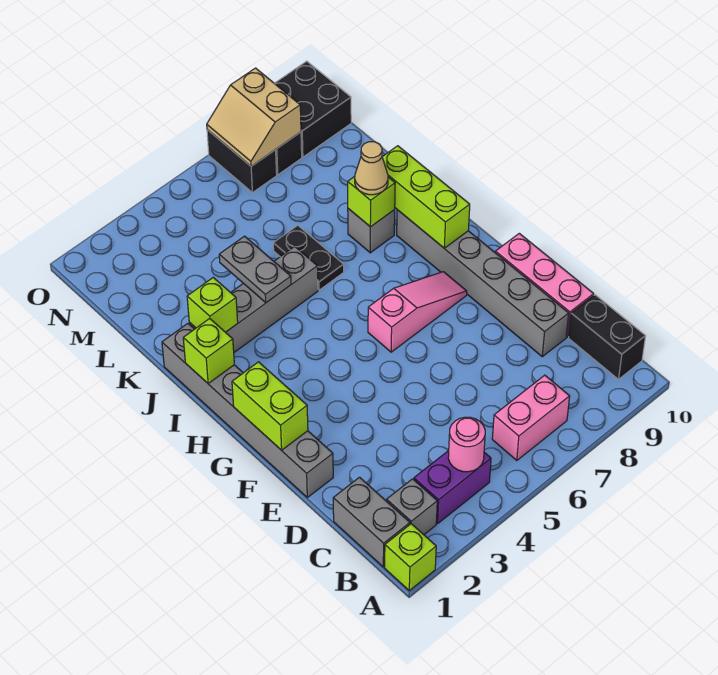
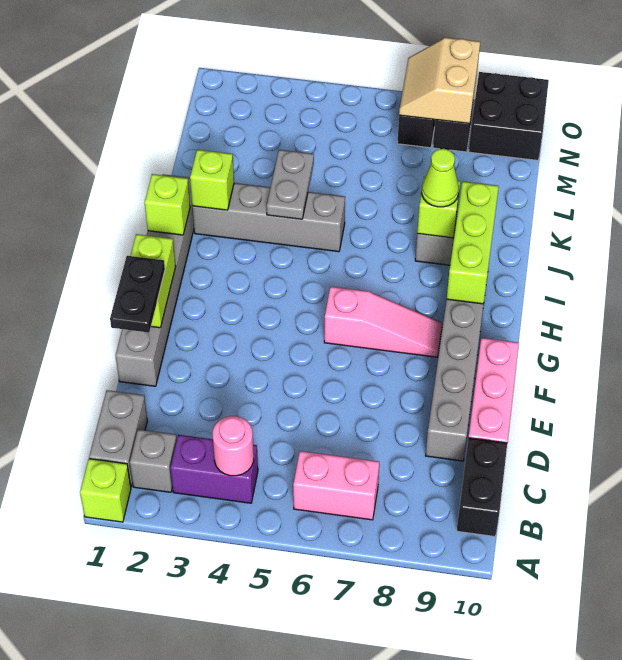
black 1x2 plate [273,225,344,290] -> black 1x2 plate moved to [110,256,165,333]
tan 1x1 cone [355,142,388,195] -> lime 1x1 cone [422,149,459,207]

